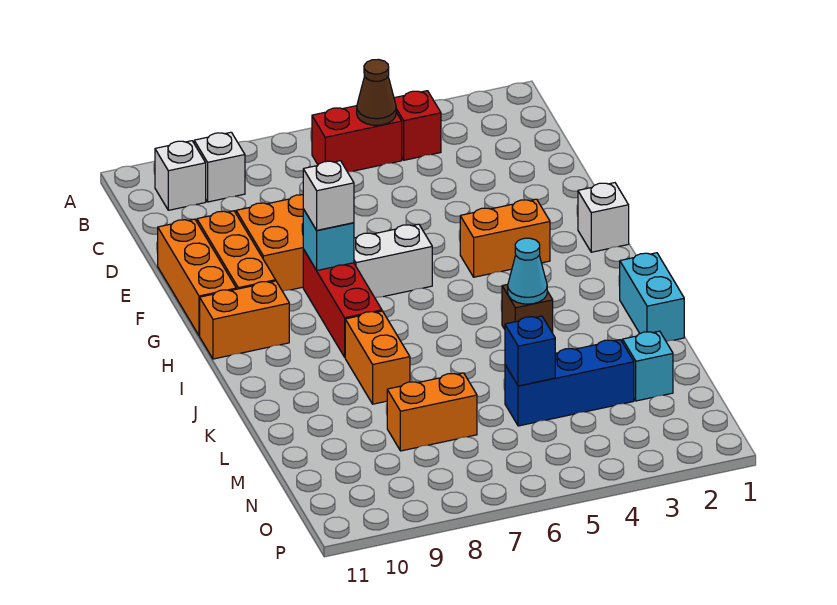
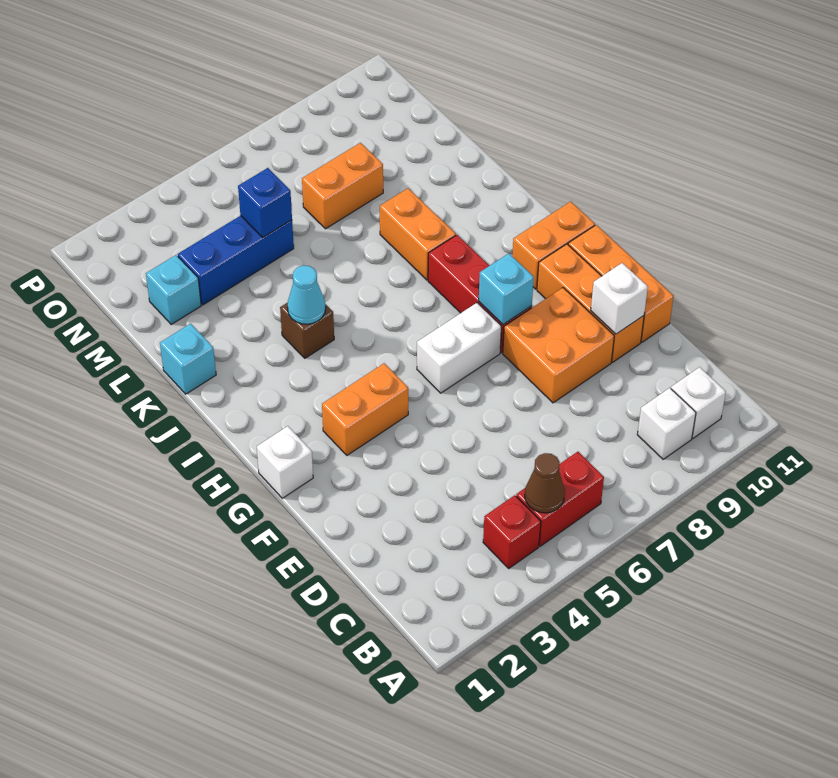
white 1x1 brick [303,161,354,230] -> white 1x1 brick moved to [591,263,648,334]
cyan 1x2 brick [620,253,684,342] -> cyan 1x1 brick [160,324,216,394]

